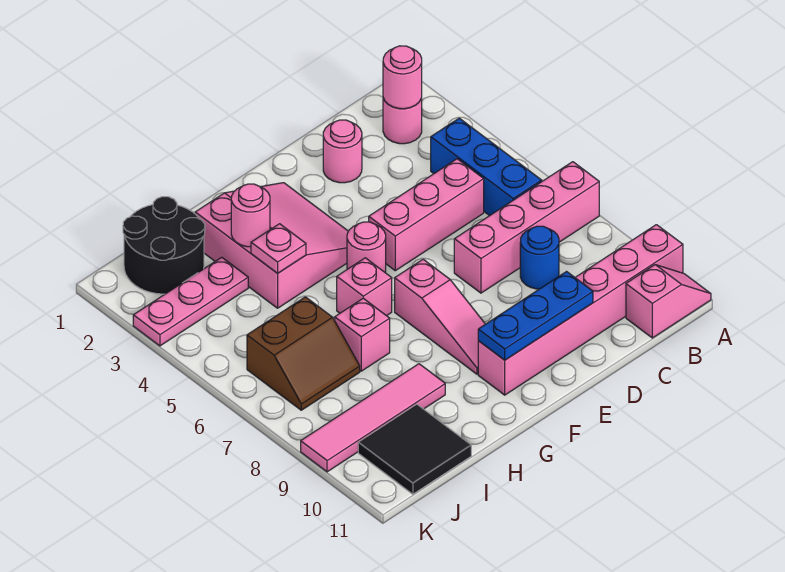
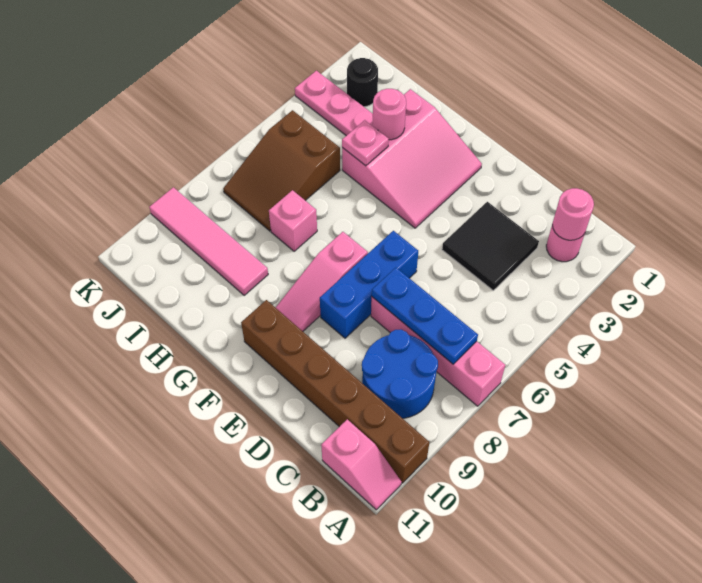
pink 1x6 brick [478,225,683,395] -> brown 1x6 brick [241,300,429,483]
blue 1x3 brick [431,118,542,216] -> blue 1x3 brick moved to [320,231,418,338]
pink 1x3 brick [369,159,484,271] -> none
blue 1x1 round brick [520,226,559,289] -> blue 2x2 round brick [362,329,438,418]
pink 1x1 round brick [323,120,362,183] -> none
blue 1x3 plate [478,272,593,360] -> blue 1x3 plate moved to [372,268,478,364]
pink 1x1 round brick [347,222,386,273] -> none
pink 1x1 brick [337,258,392,316] -> none
black 2x2 round brick [123,197,205,294] -> black 1x1 round brick [347,58,378,107]
brown 2x2 slope [247,297,360,410] -> brown 2x3 slope [223,110,340,231]
black 2x2 tile [358,404,471,494] -> black 2x2 tile moved to [442,202,539,291]

